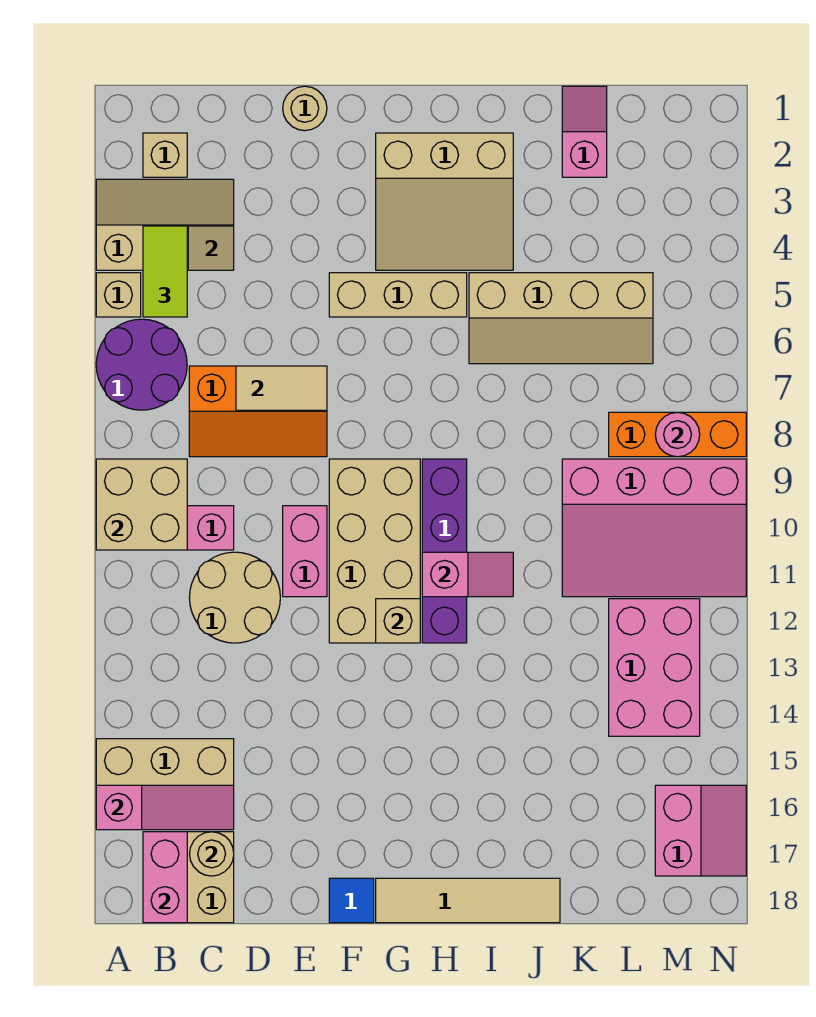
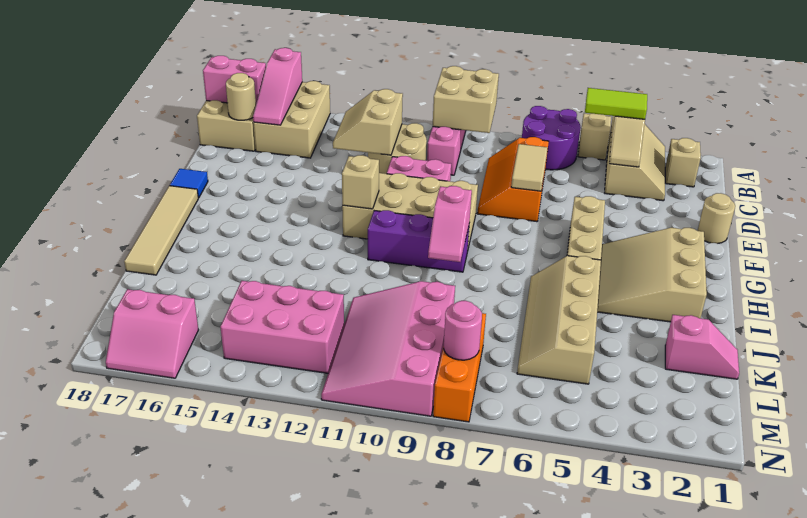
none -> tan 2x2 slope [333,89,403,155]
purple 1x4 brick [422,459,467,643] -> purple 1x3 brick [368,210,469,272]
pink 1x2 slope [422,552,513,597] -> pink 1x2 slope moved to [428,186,472,262]

